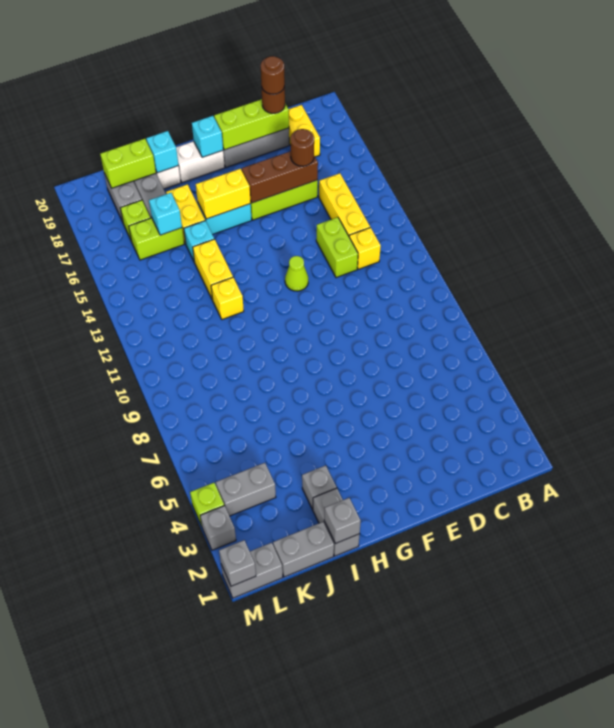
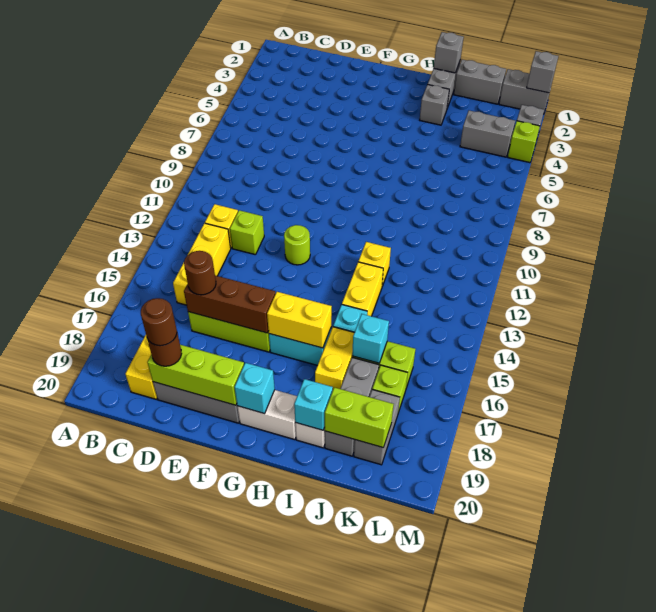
lime 1x2 brick [316,217,358,278] -> lime 1x1 brick [230,210,264,255]
lime 1x1 cone [285,256,308,291] -> lime 1x1 round brick [284,225,310,265]

